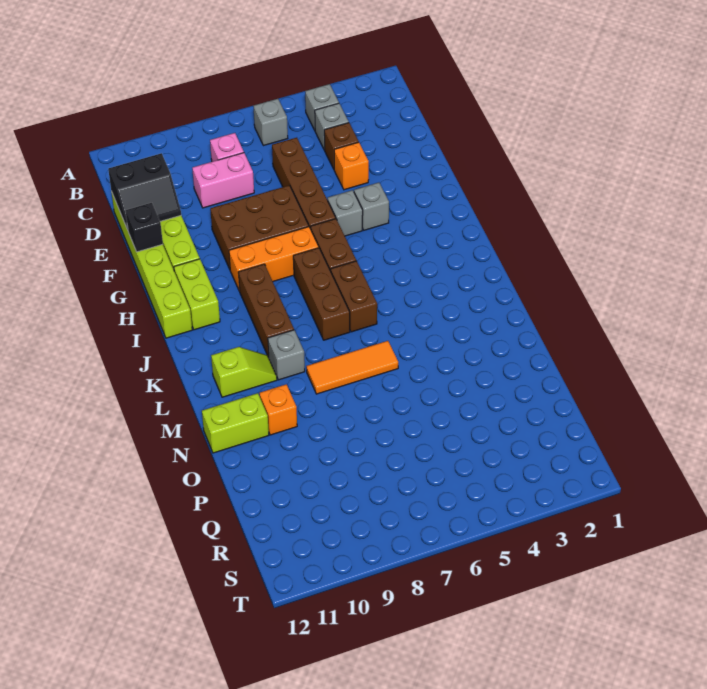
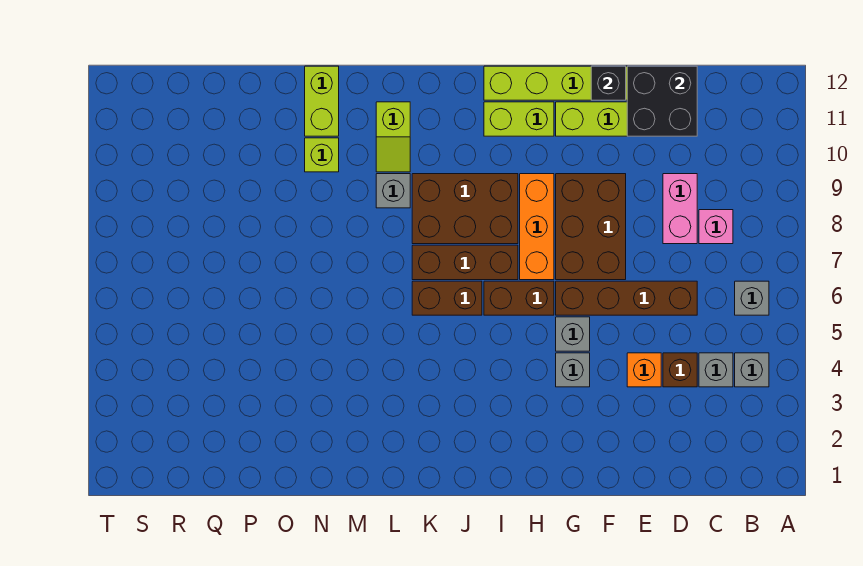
black 2x2 slope [108,153,181,230] -> black 2x2 brick [627,66,697,136]
brown 1x3 brick [238,264,294,357] -> brown 2x3 brick [412,174,518,244]
orange 1x3 tile [306,341,398,394] -> none
orange 1x1 brick [259,384,297,435] -> lime 1x1 brick [305,138,339,172]

